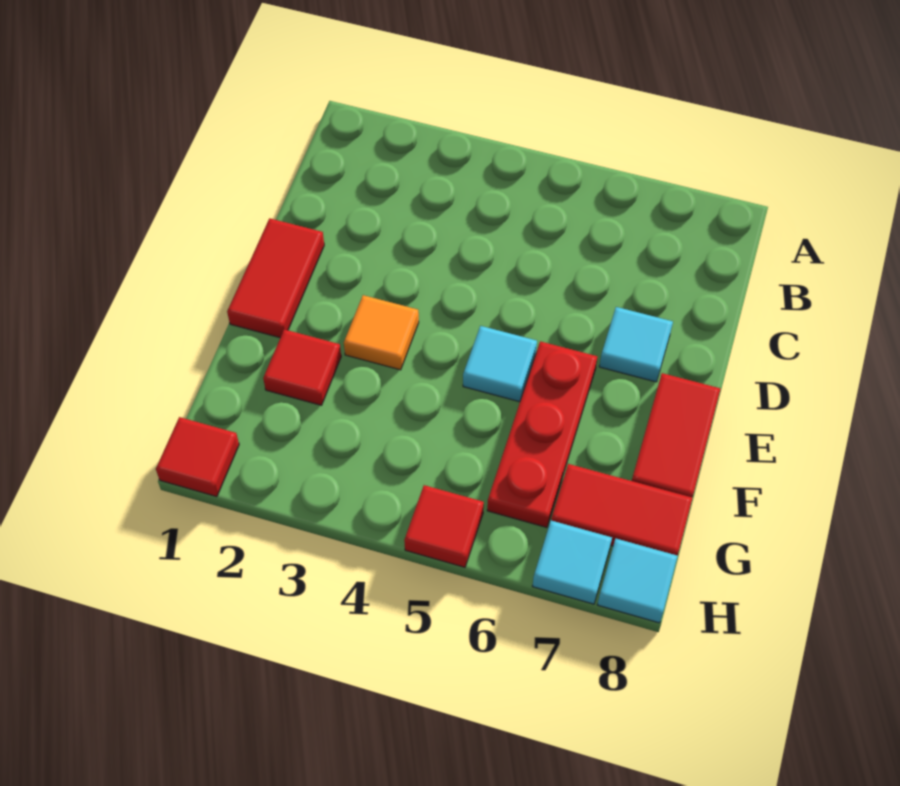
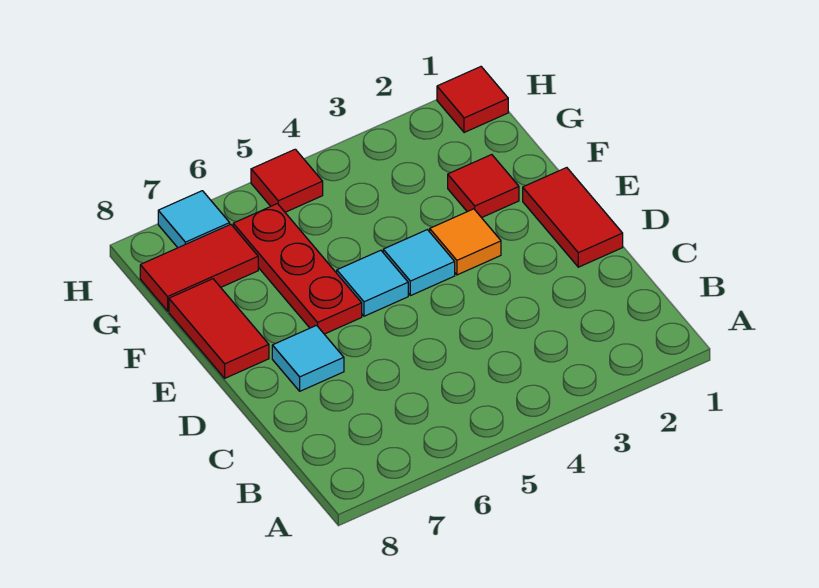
cyan 1x1 tile [597,539,678,623] -> cyan 1x1 tile moved to [383,230,455,296]

